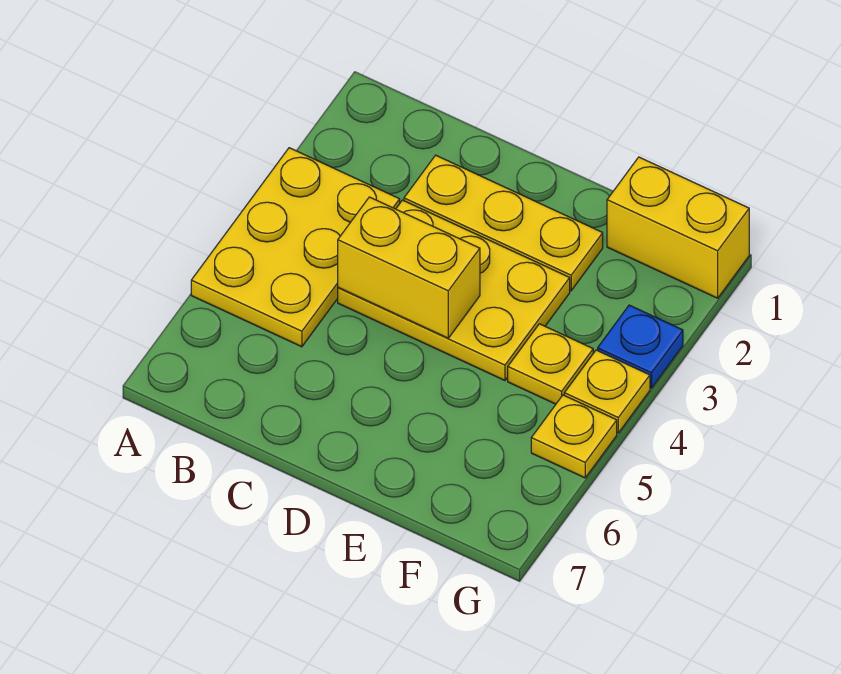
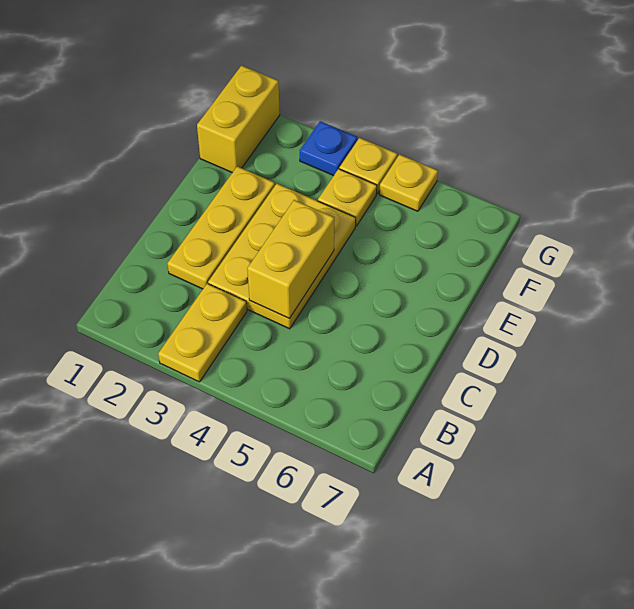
yellow 2x3 plate [191,148,400,347] -> yellow 1x2 plate [158,284,247,382]

